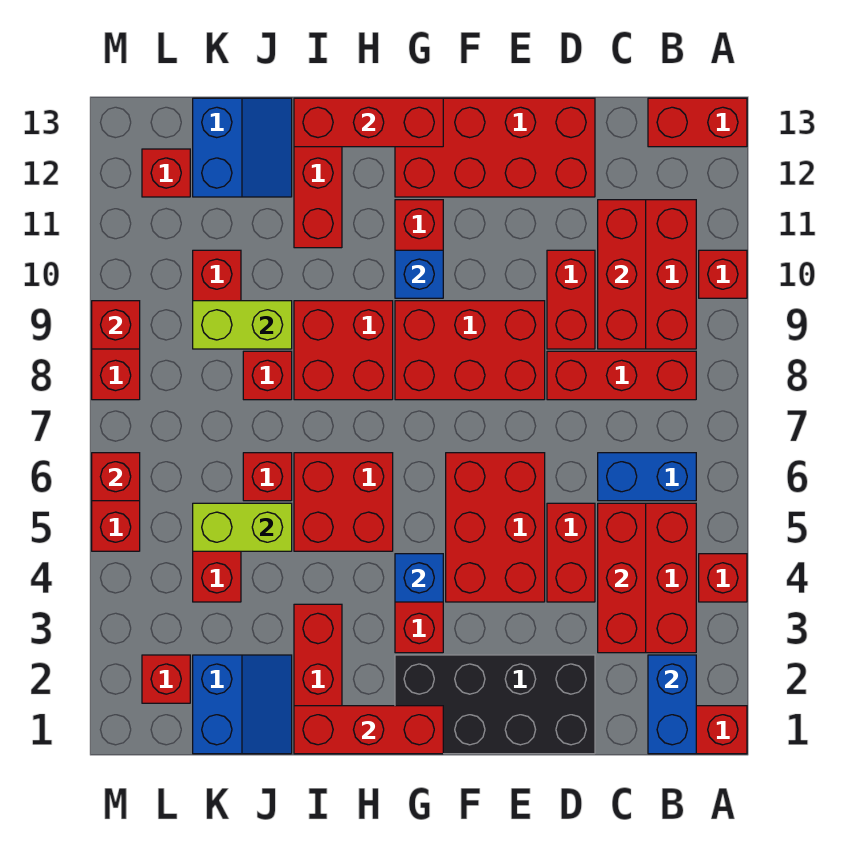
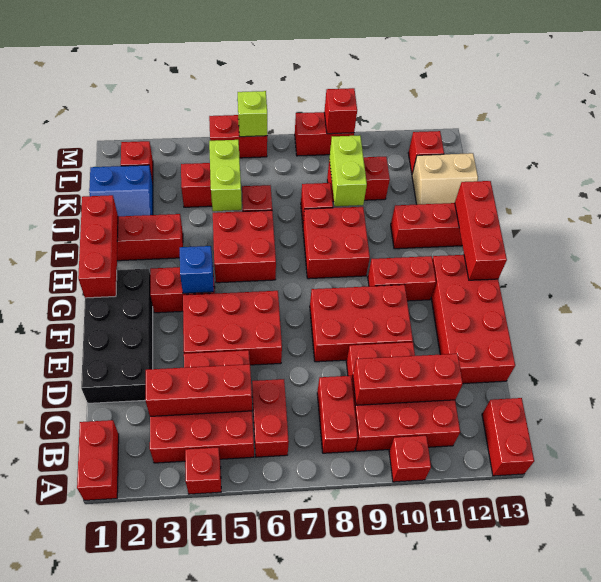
blue 1x2 brick [648,655,696,754] -> none
blue 1x2 brick [598,453,696,501] -> red 1x2 brick [252,379,289,457]
red 1x3 brick [547,351,696,400] -> red 1x2 brick [317,376,358,453]
red 2x3 brick [395,301,545,400] -> red 2x3 brick turned to [310,285,413,362]
blue 1x1 brick [395,250,443,298] -> none
blue 2x2 slope [193,98,292,197] -> tan 2x2 slope [412,153,478,205]
red 1x1 brick [92,453,140,501] -> lime 1x1 brick [238,91,267,137]

